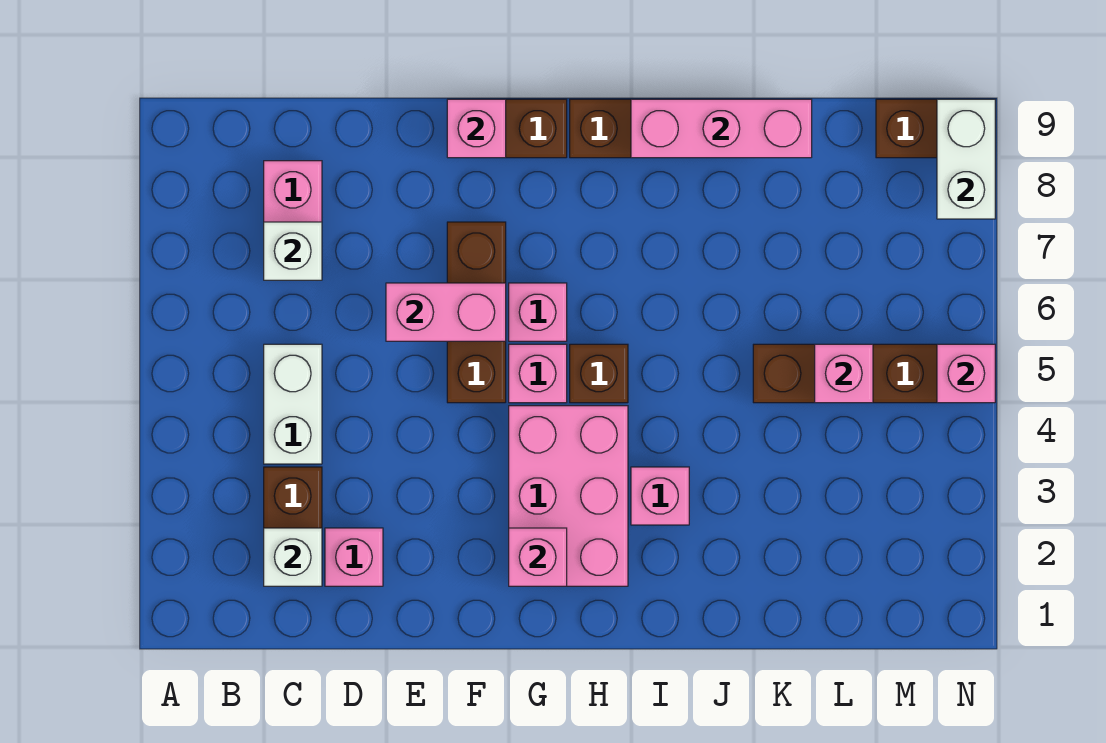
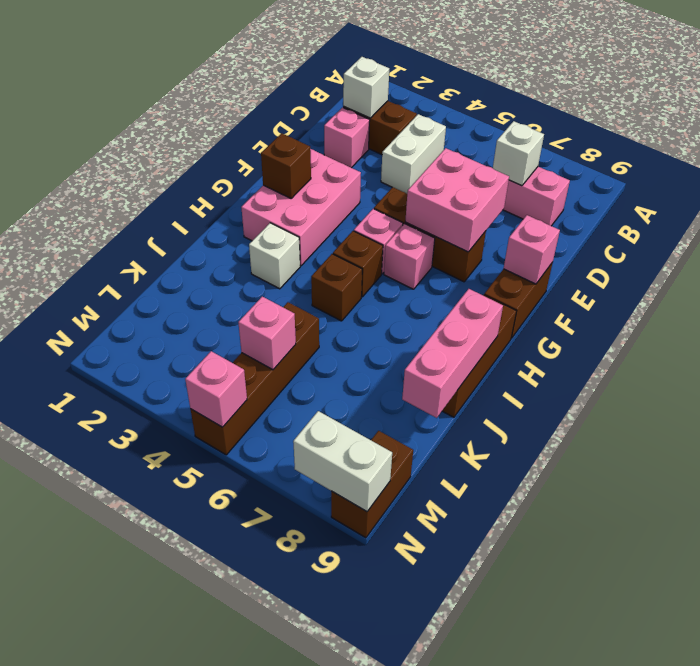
white 1x2 brick [264,344,322,464] -> white 1x2 brick turned to [381,114,446,194]
pink 1x2 brick [386,283,506,341] -> pink 2x2 brick [405,148,509,252]
pink 2x3 brick [509,406,628,586] -> pink 2x3 brick turned to [241,149,361,266]
pink 1x1 brick [509,528,567,586] -> brown 1x1 brick [261,133,311,198]
pink 1x1 brick [631,467,689,525] -> white 1x1 brick [249,223,300,289]
none -> brown 1x1 brick [311,254,362,321]

